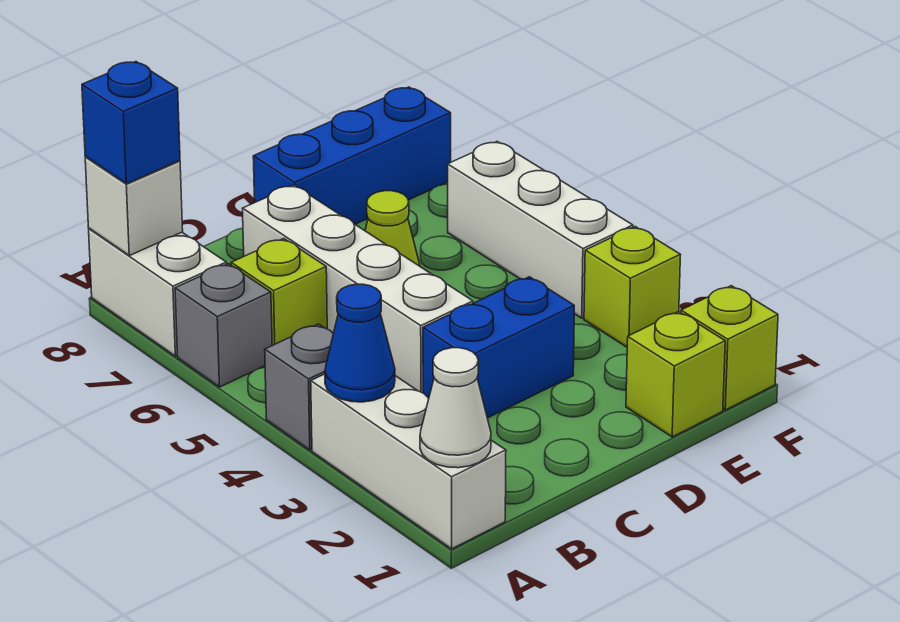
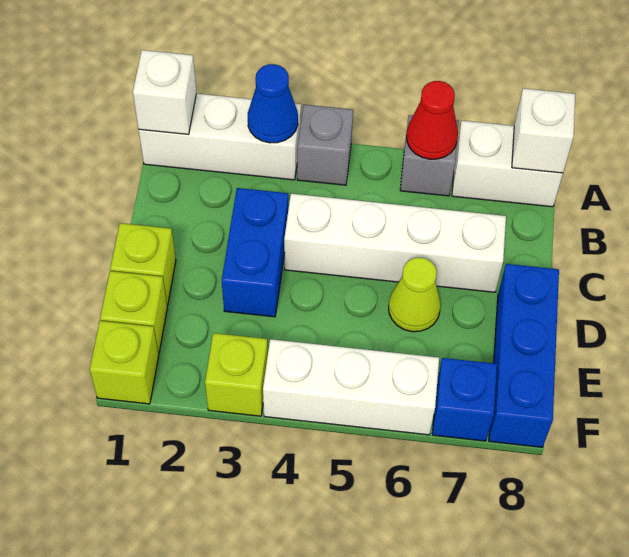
white 1x1 cone [420,348,491,468] -> white 1x1 brick [133,50,196,134]
none -> red 1x1 cone [406,81,458,159]
blue 1x1 brick [82,62,180,184] -> blue 1x1 brick moved to [432,358,497,441]
lime 1x1 brick [231,239,327,345] -> lime 1x1 brick moved to [110,223,176,305]

